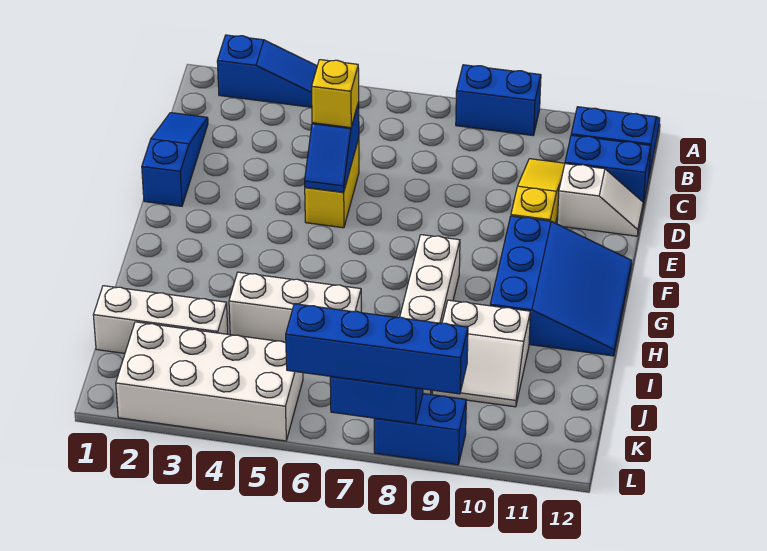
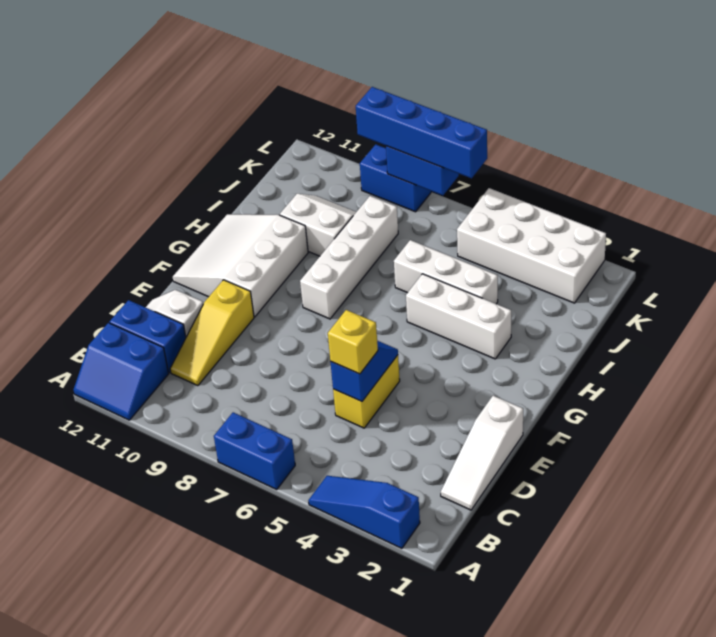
blue 1x2 brick [456,65,541,135] -> blue 1x2 brick moved to [214,412,295,489]
blue 1x3 slope [142,113,208,206] -> white 1x3 slope [441,396,523,510]
blue 3x3 slope [490,216,632,356] -> white 3x3 slope [173,214,308,317]
white 1x3 brick [93,286,228,353] -> white 1x3 brick moved to [406,274,511,359]

